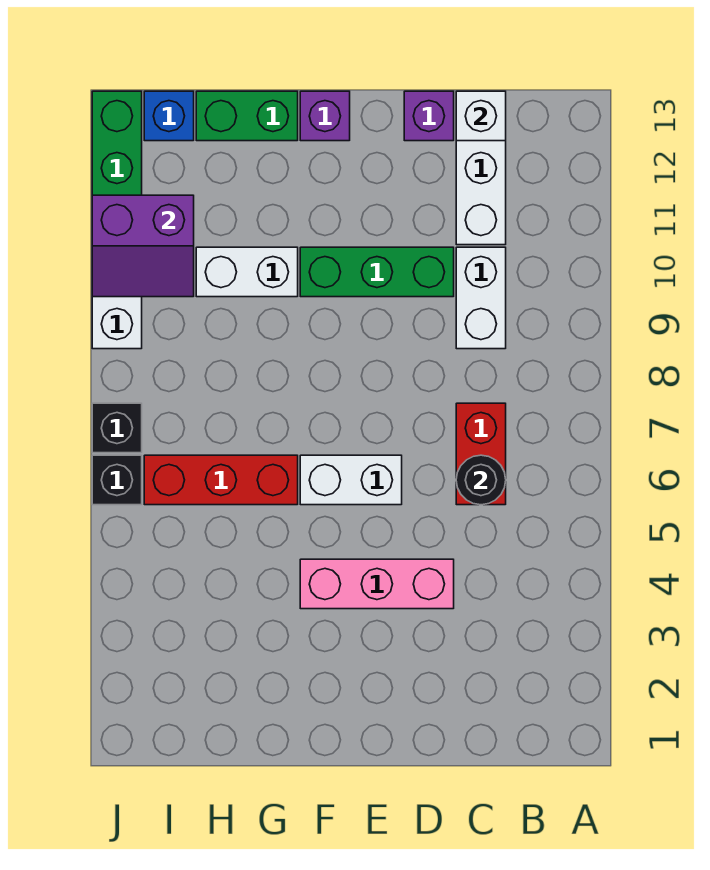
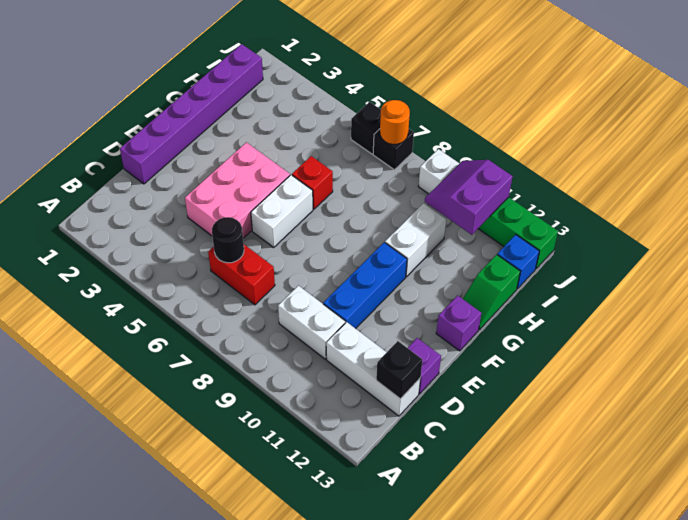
white 1x1 brick [456,91,506,141] -> black 1x1 brick [376,341,422,399]
none -> purple 1x6 brick [120,44,263,184]
pink 1x3 brick [300,559,454,609] -> pink 2x3 brick [185,142,290,238]
green 1x3 brick [300,247,454,297] -> blue 1x3 brick [323,242,407,329]
red 1x3 brick [144,455,298,505] -> red 1x1 brick [292,156,333,209]
green 1x2 brick [196,91,298,141] -> green 1x2 slope [463,255,520,330]
none -> orange 1x1 round brick [380,100,410,144]

